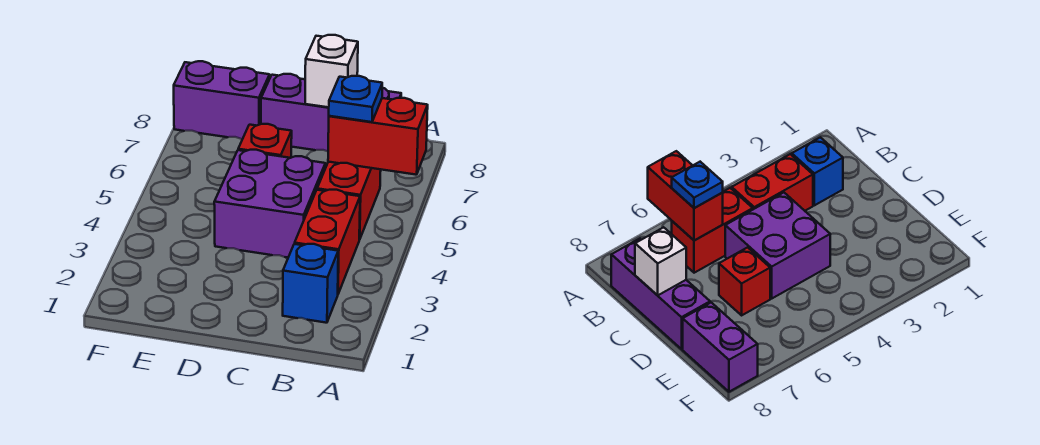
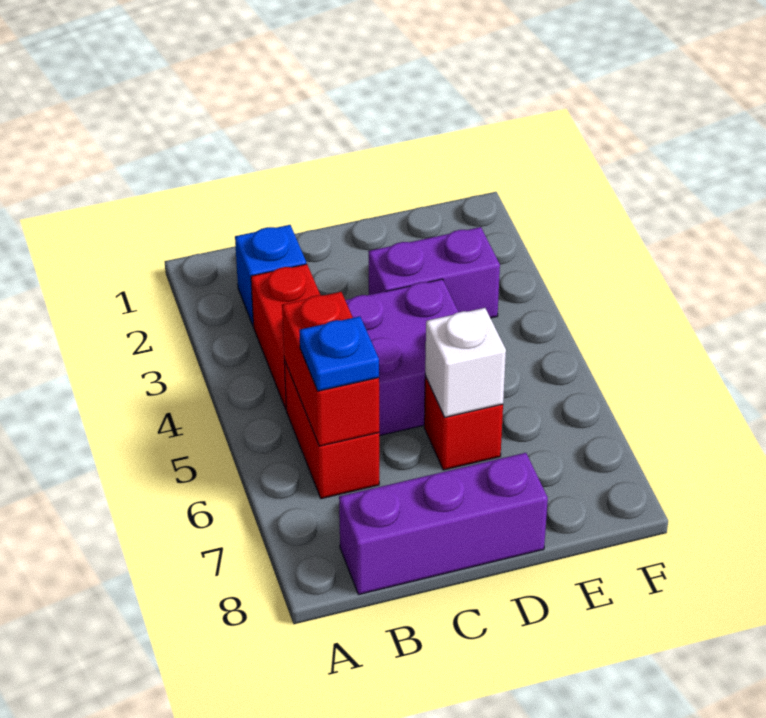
red 1x2 brick [328,98,428,175] -> red 1x2 brick turned to [282,292,379,446]
white 1x1 brick [305,35,358,107] -> white 1x1 brick moved to [425,308,506,417]
purple 1x2 brick [174,61,270,139] -> purple 1x2 brick moved to [368,227,500,318]

